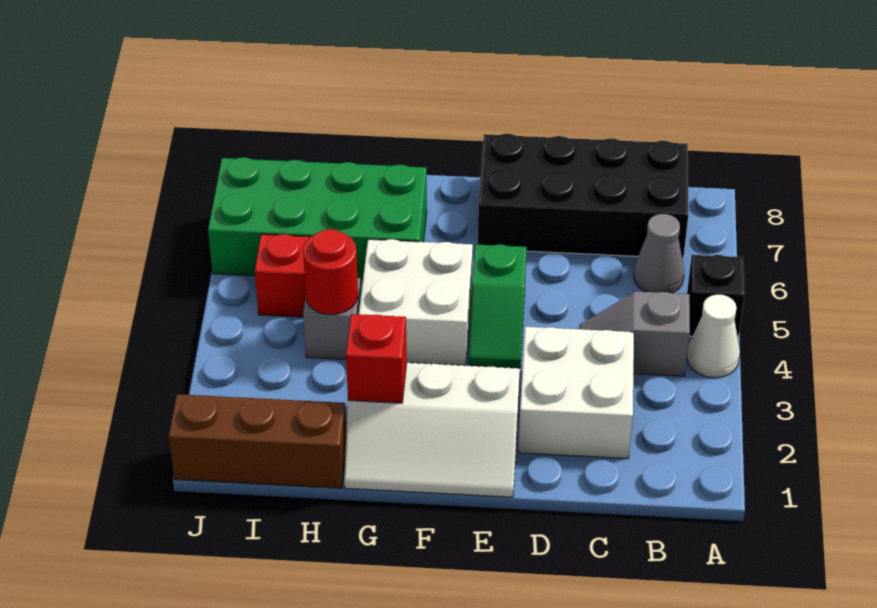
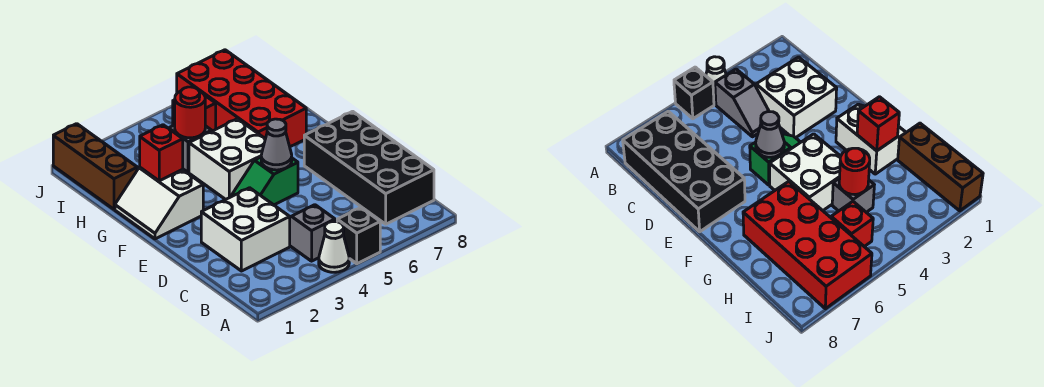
grey 1x1 cone [634,214,684,293] -> grey 1x1 cone moved to [261,119,292,170]
white 2x3 slope [344,363,520,497] -> white 2x2 slope [115,167,203,239]
green 2x4 brick [208,157,427,281] -> red 2x4 brick [177,50,306,147]

